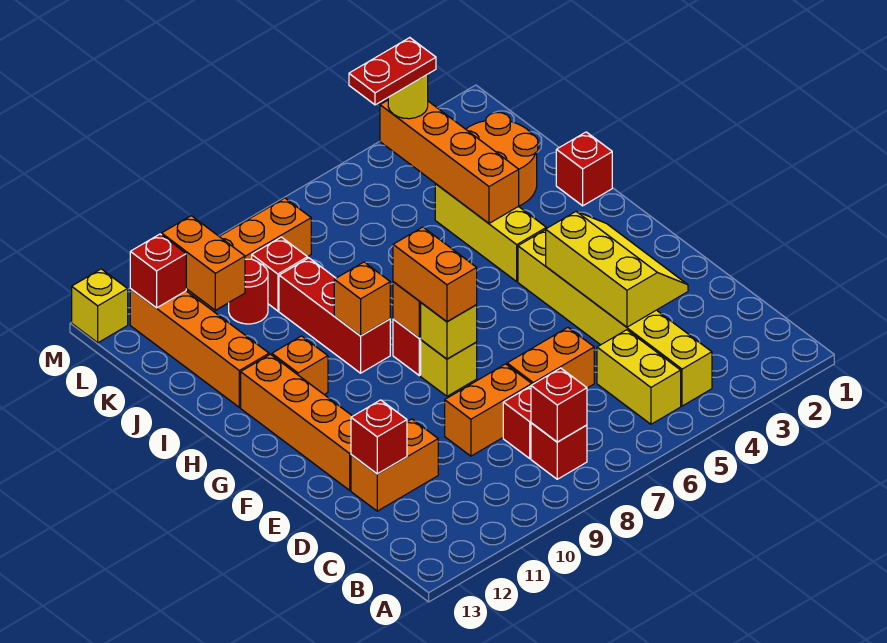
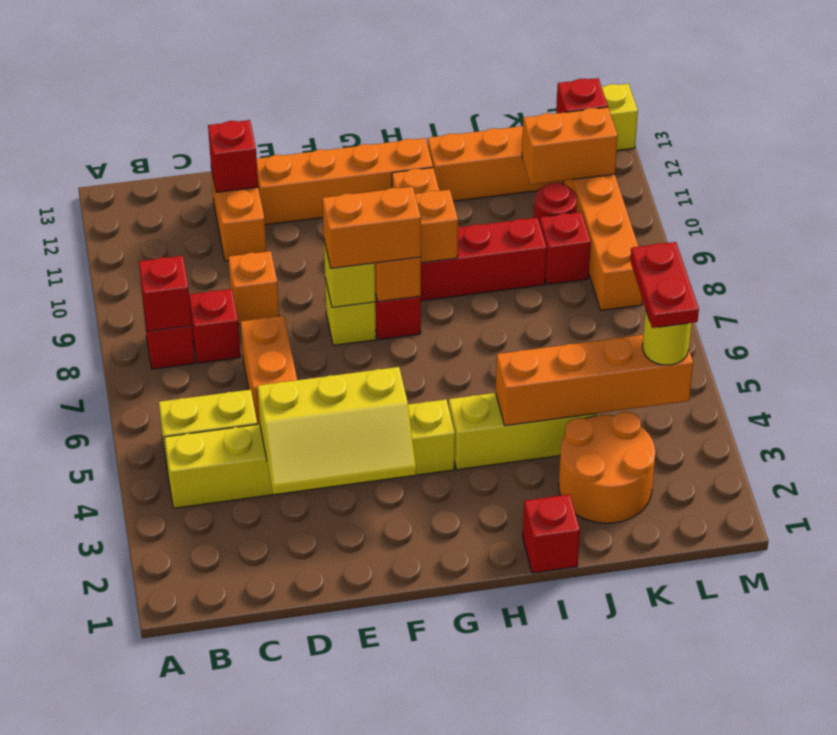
orange 1x2 brick [445,364,532,456] -> orange 1x1 brick [228,251,279,324]

